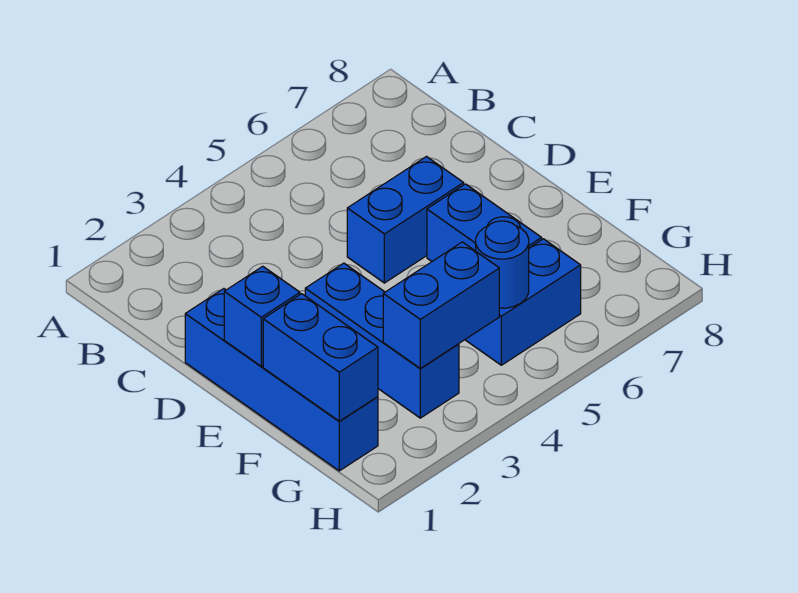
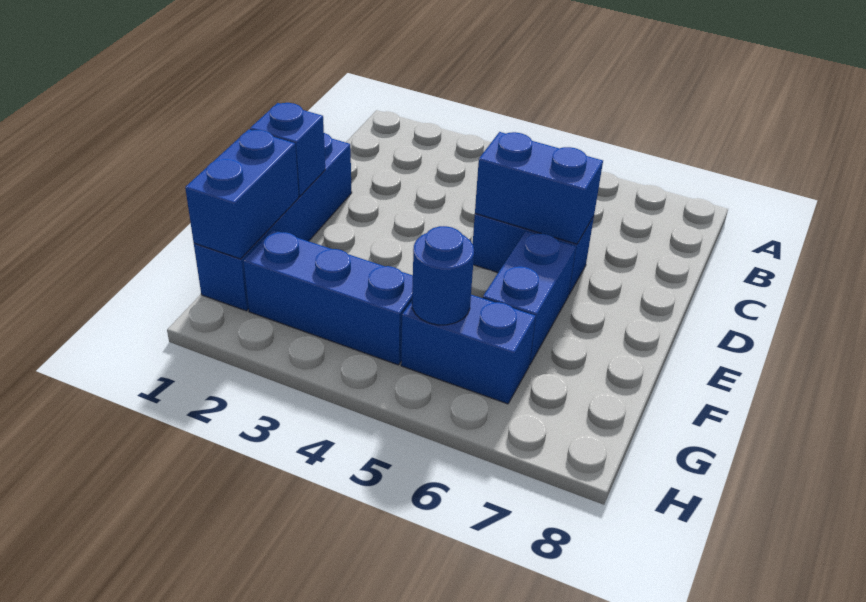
blue 1x3 brick [305,263,459,418] -> blue 1x3 brick turned to [243,230,413,365]
blue 1x2 brick [383,242,499,368] -> blue 1x2 brick moved to [475,132,603,244]

